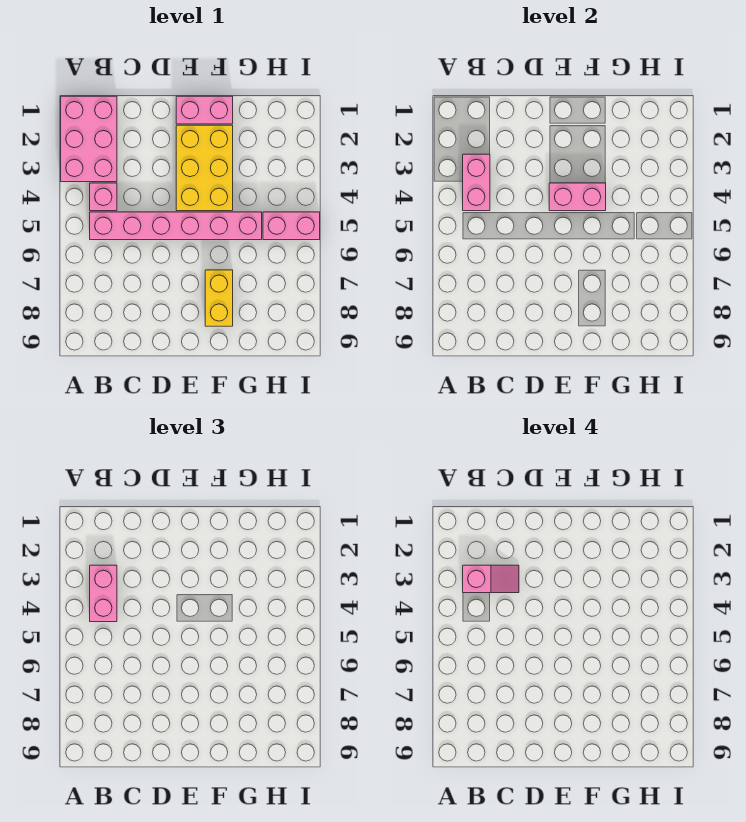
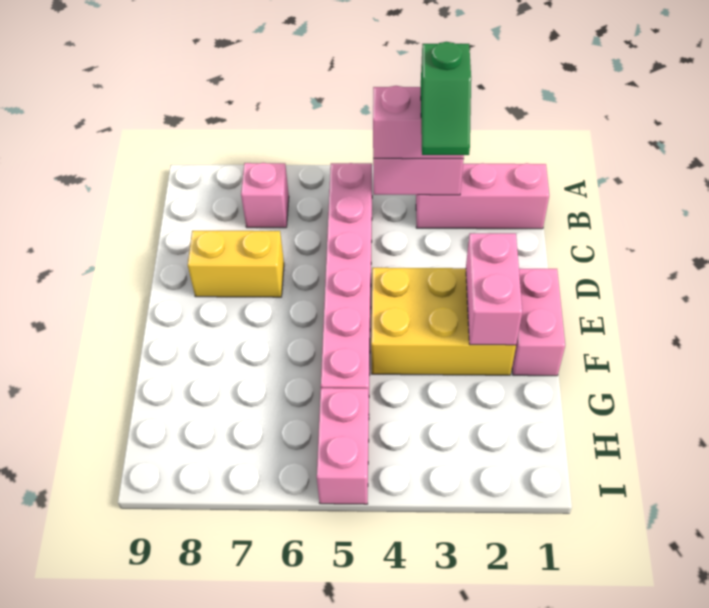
pink 2x3 brick [61,96,117,182] -> pink 1x3 brick [416,163,549,229]
pink 1x2 slope [463,565,519,593] -> green 1x2 slope [421,42,471,155]
pink 1x1 brick [90,183,117,211] -> pink 1x1 brick moved to [241,163,289,228]
pink 1x2 brick [549,183,606,211] -> pink 1x2 brick moved to [466,233,522,345]
yellow 1x2 brick [205,270,233,326] -> yellow 1x2 brick moved to [188,231,284,297]

